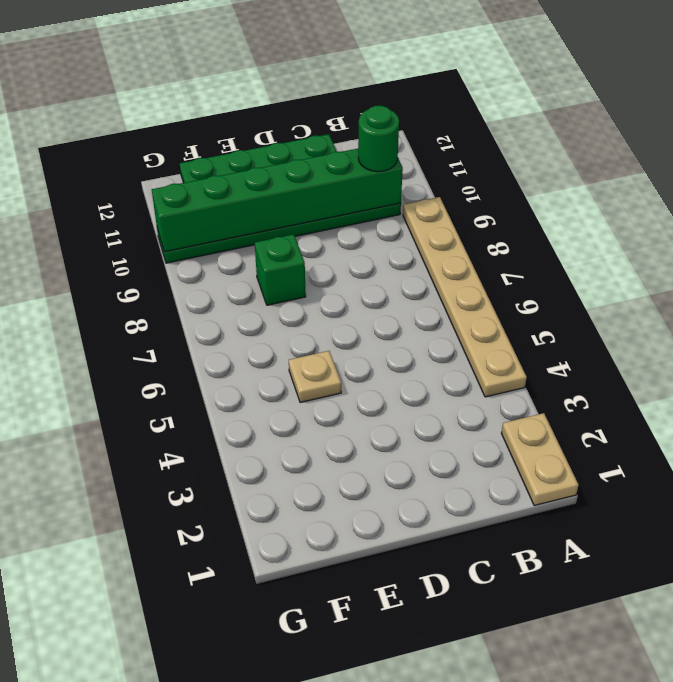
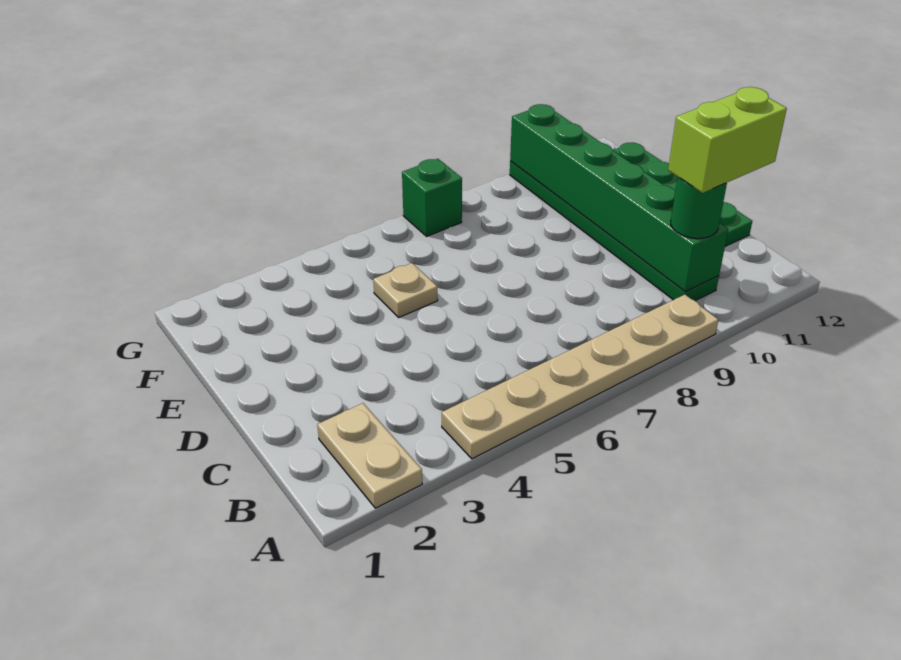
tan 1x2 plate [501,413,579,506] -> tan 1x2 plate turned to [317,403,422,508]
none -> lime 1x2 brick [668,87,787,193]
green 1x1 brick [255,234,306,305] -> green 1x1 brick moved to [402,159,462,236]

